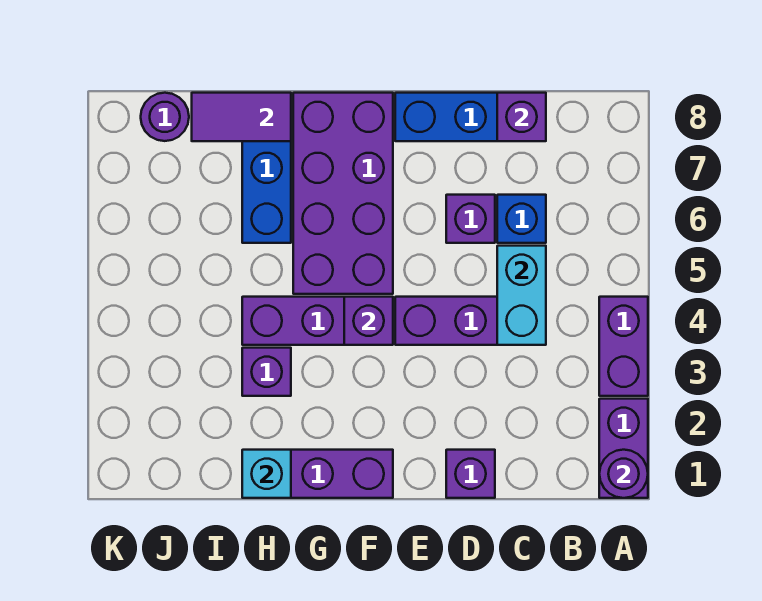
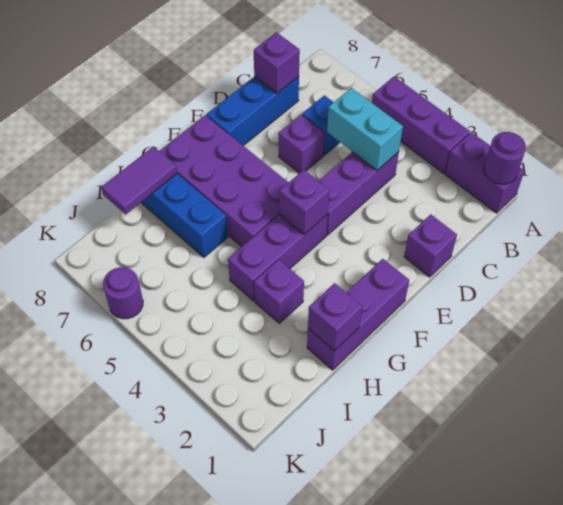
purple 1x2 brick [599,297,648,396] -> purple 1x3 brick [372,77,470,173]
cyan 1x1 brick [242,450,291,498] -> purple 1x1 brick [308,283,362,351]
purple 1x1 round brick [141,93,189,141] -> purple 1x1 round brick moved to [103,267,143,319]

